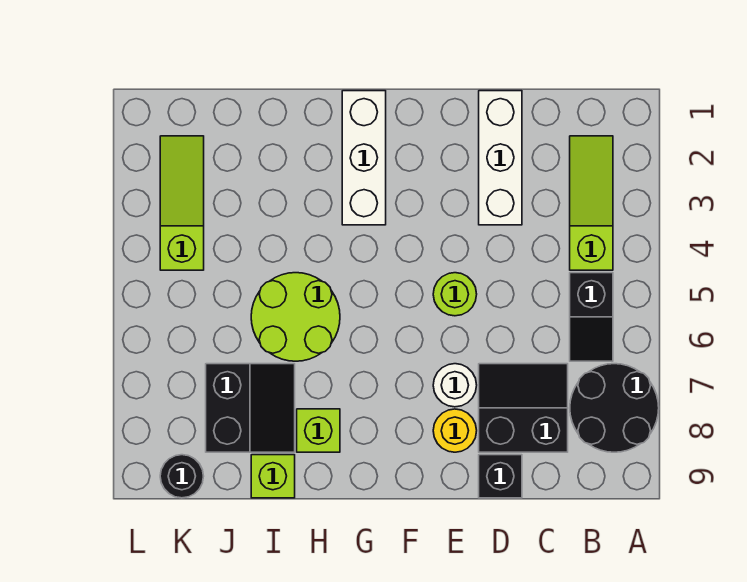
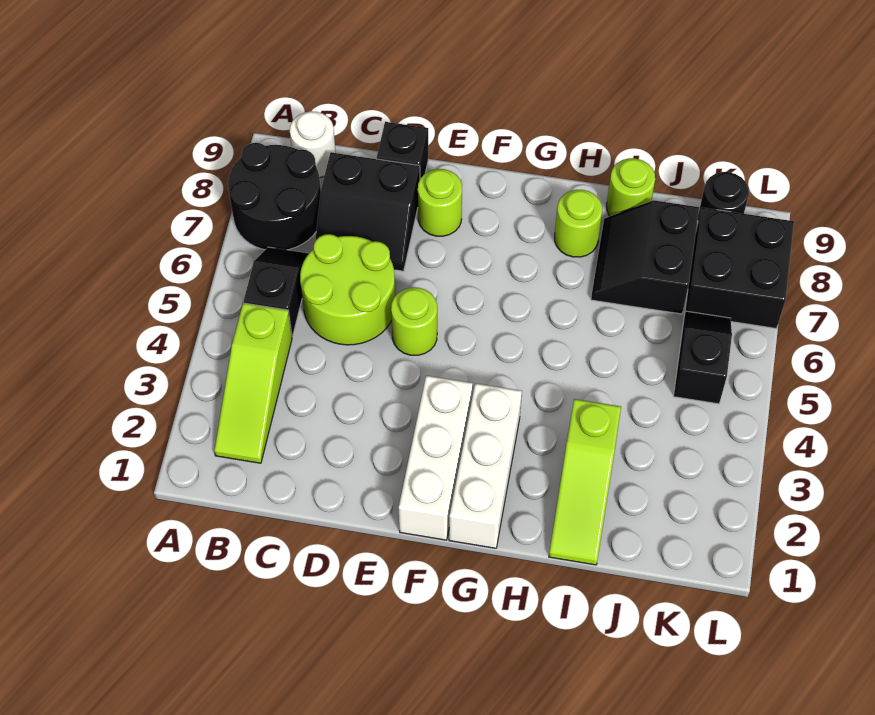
white 1x3 brick [479,91,522,225] -> white 1x3 brick moved to [399,376,473,540]
white 1x1 round brick [433,364,477,407] -> white 1x1 round brick moved to [290,111,336,177]
yellow 1x1 round brick [433,409,477,452] -> lime 1x1 round brick [418,169,462,236]
lime 2x2 round brick [251,273,340,361] -> lime 2x2 round brick moved to [300,234,395,345]
lime 1x1 brick [297,409,340,452] -> lime 1x1 round brick [555,190,602,257]
lime 1x1 brick [251,455,295,498] -> lime 1x1 round brick [607,158,655,216]
lime 1x3 slope [160,136,204,270] -> lime 1x3 slope moved to [549,399,621,565]
none -> black 1x2 slope [674,311,732,404]
none -> black 2x2 brick [685,208,794,329]

